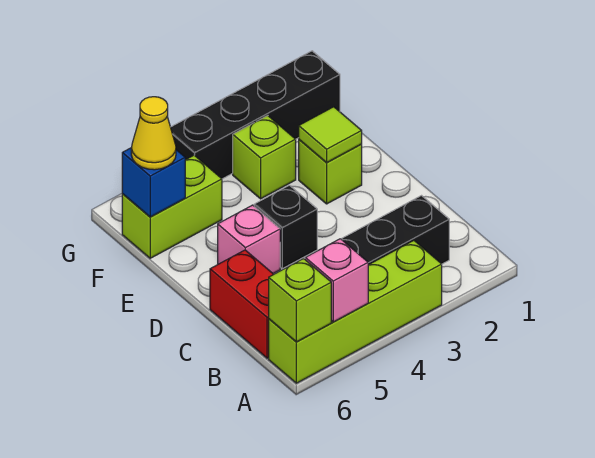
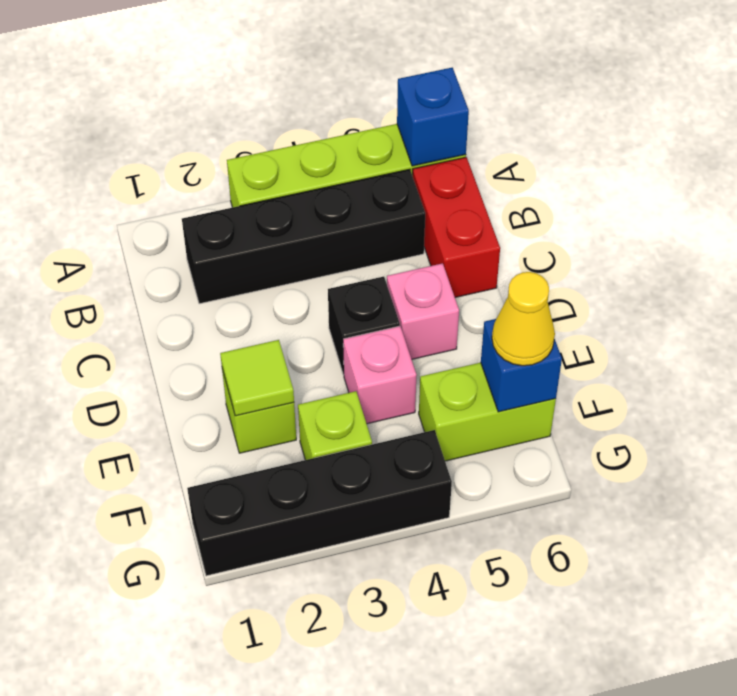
pink 1x1 brick [305,239,368,322] -> pink 1x1 brick moved to [343,326,417,424]
lime 1x1 brick [269,259,331,342] -> blue 1x1 brick [397,68,469,166]

